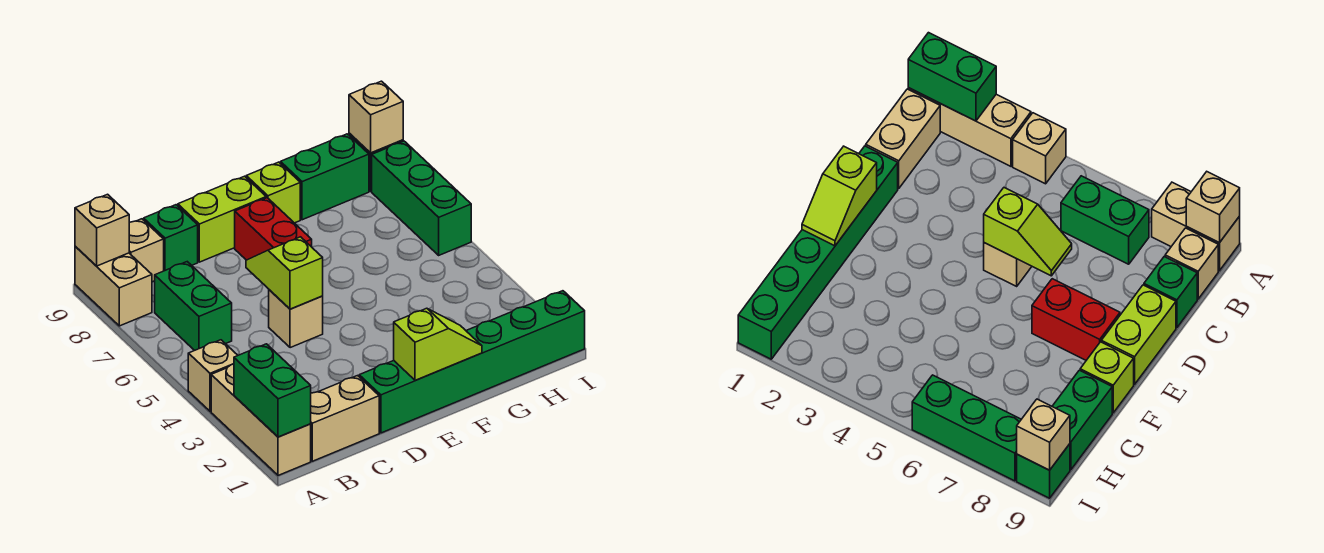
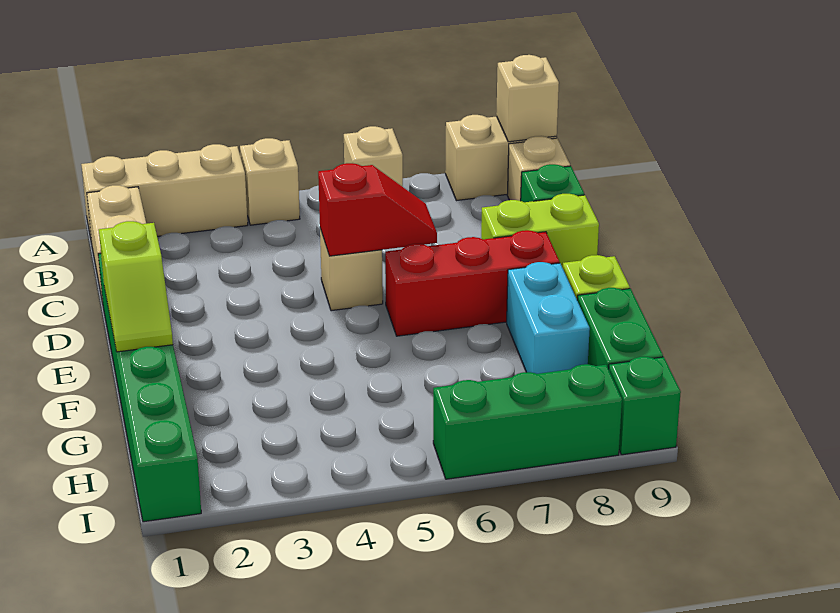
green 1x2 brick [234,344,311,437] -> none
green 1x2 brick [155,262,232,351] -> none
lime 1x2 slope [246,237,323,309] -> red 1x2 slope [318,163,437,256]
lime 1x2 brick [178,176,266,262] -> lime 1x2 brick turned to [481,194,599,268]
red 1x2 brick [235,198,312,260] -> red 1x3 brick [385,230,560,336]
none -> cyan 1x2 brick [507,262,590,374]
tan 1x1 brick [349,81,403,153] -> tan 1x1 brick moved to [344,126,403,187]

